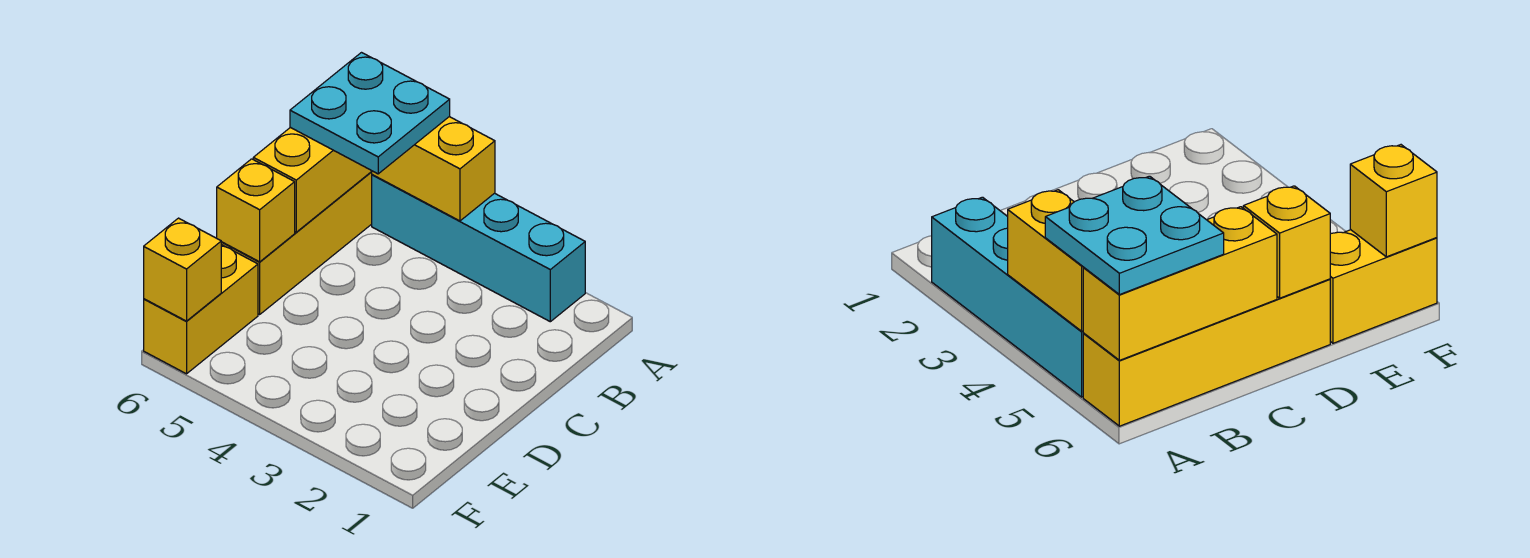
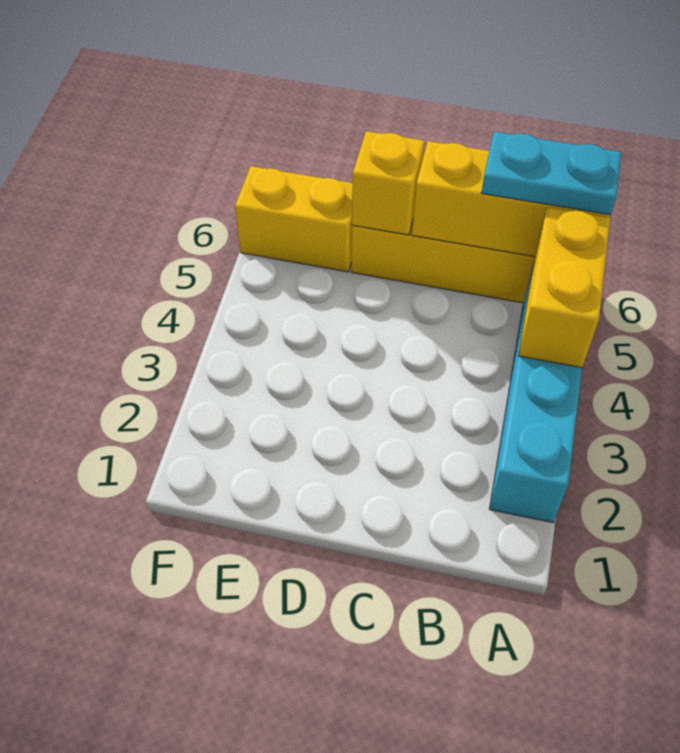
cyan 2x2 plate [290,53,450,174] -> cyan 1x2 plate [481,132,621,215]
yellow 1x1 brick [144,218,221,321] -> none

